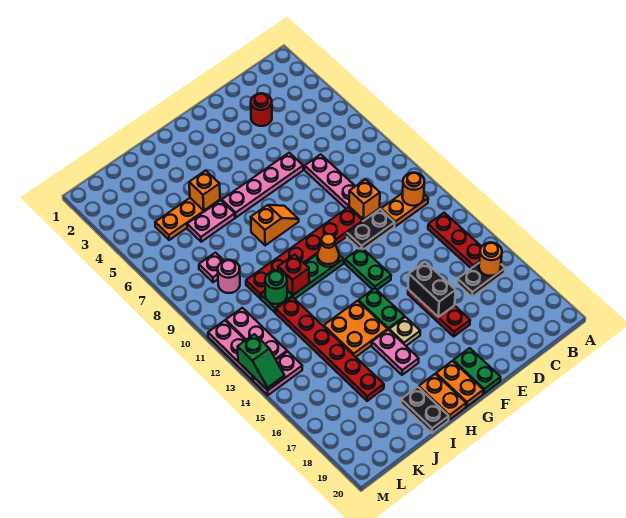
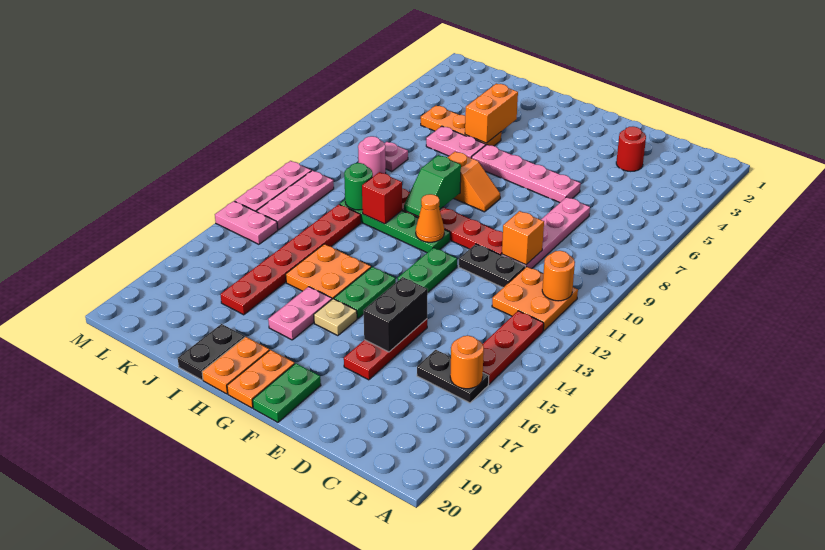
orange 1x2 plate [381,193,428,226] -> orange 2x2 plate [492,267,578,331]
orange 1x1 brick [189,170,220,210] -> orange 1x2 brick [465,84,518,143]
green 1x2 slope [238,334,285,390] -> green 1x2 slope moved to [404,155,461,217]

